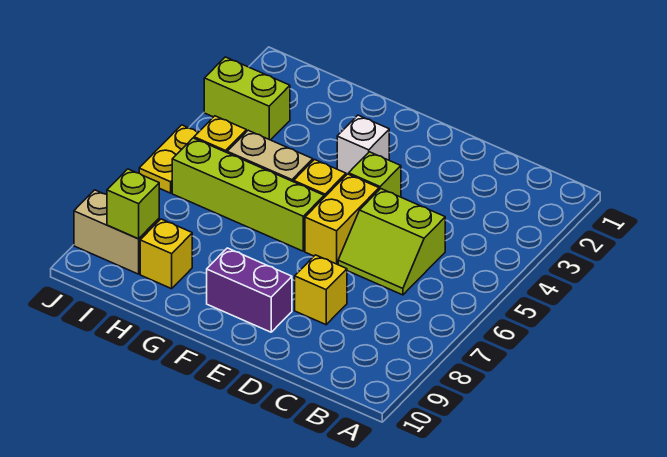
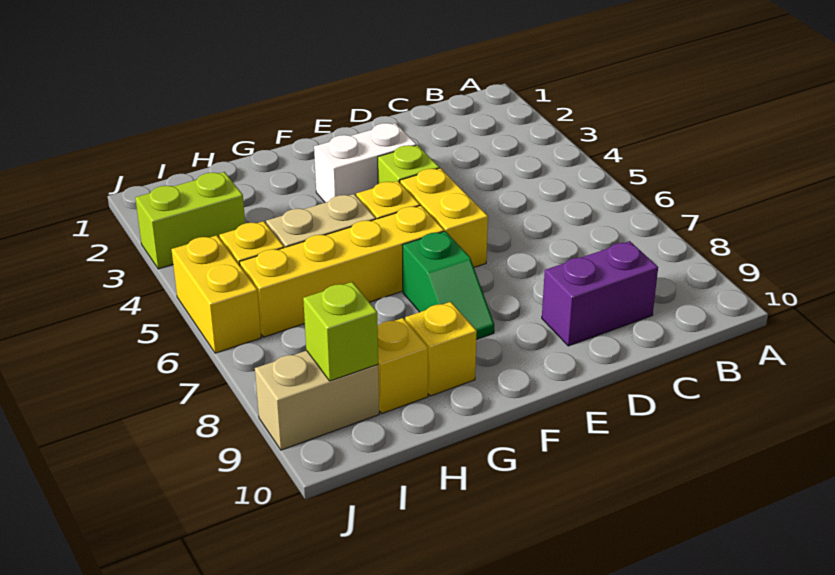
lime 2x2 slope [338,189,445,295] -> none
yellow 1x1 brick [295,255,347,325] -> yellow 1x1 brick moved to [405,302,477,396]
purple 1x2 brick [207,248,292,332] -> purple 1x2 brick moved to [542,241,658,346]
white 1x1 brick [337,115,389,175] -> white 1x2 brick [314,123,416,203]
lime 1x4 brick [172,138,324,251] -> yellow 1x4 brick [240,206,444,337]
none -> green 1x2 slope [402,231,494,340]
yellow 1x2 plate [139,125,198,193] -> yellow 1x2 brick [172,235,261,353]

